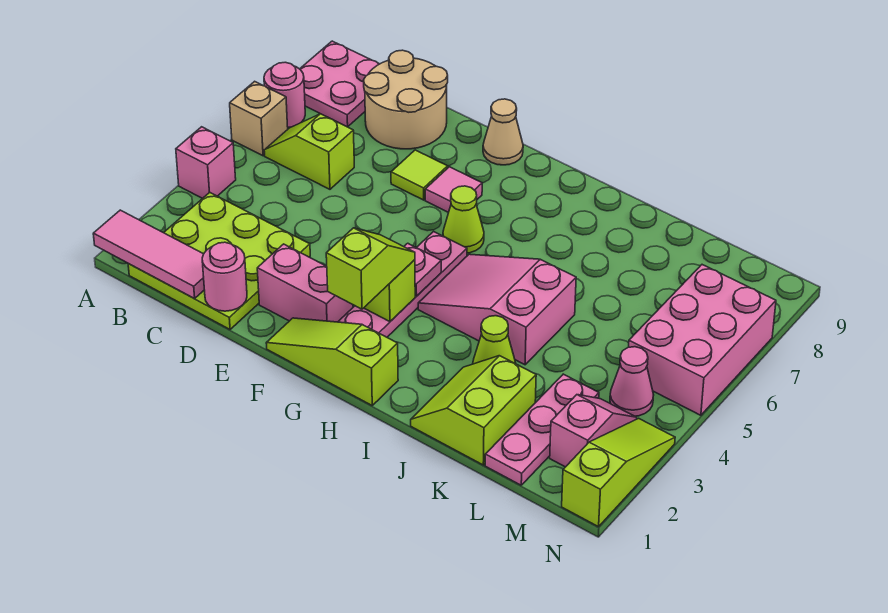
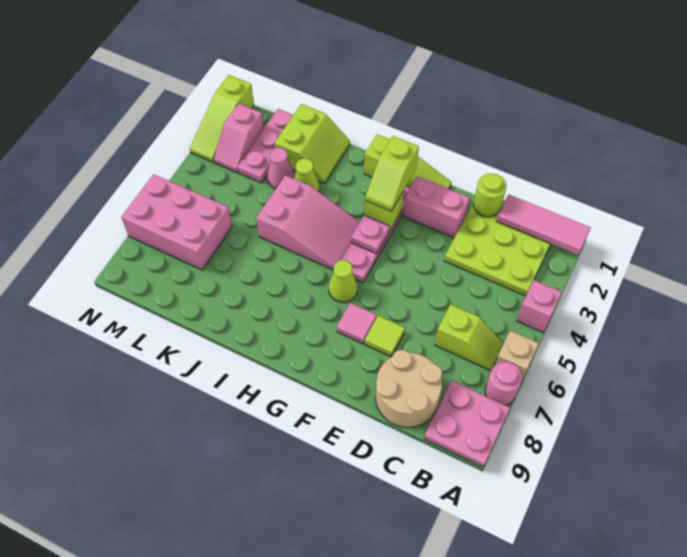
pink 1x1 round brick [202,242,247,311] -> lime 1x1 round brick [473,174,506,217]
tan 1x1 cone [483,99,523,165] -> none
pink 1x1 cone [610,347,654,416] -> pink 1x1 cone moved to [267,148,294,189]
pink 2x3 brick [629,265,776,415] -> pink 2x3 brick turned to [121,174,232,270]

